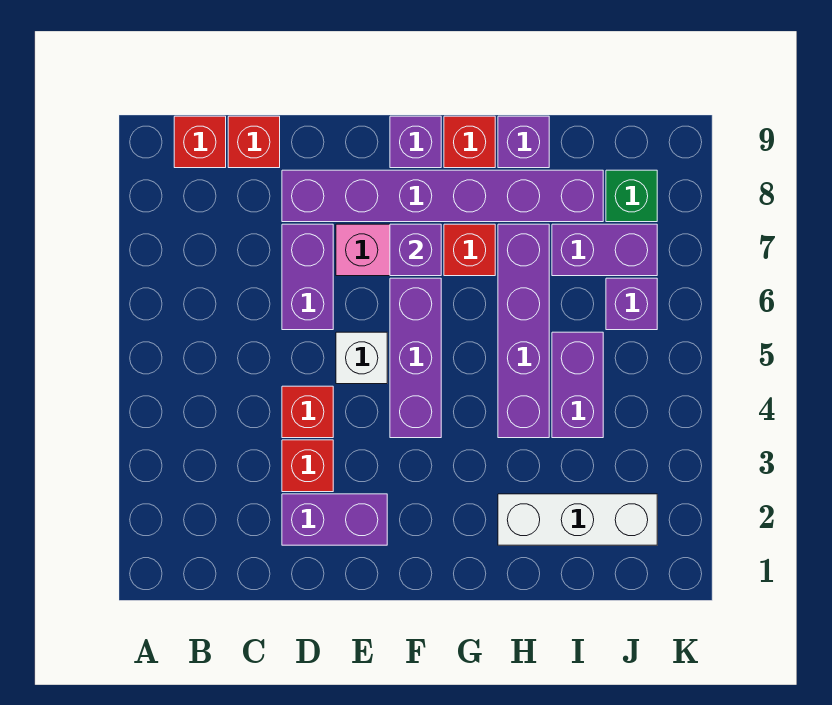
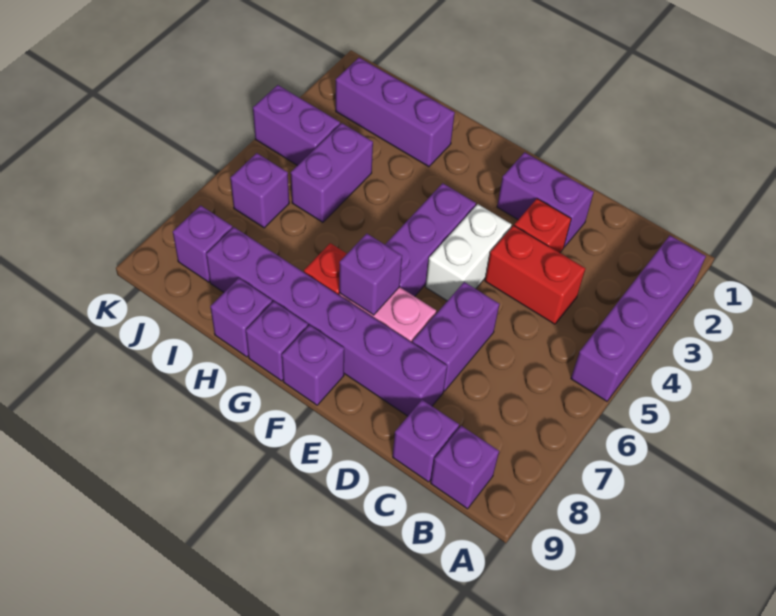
red 1x1 brick [174,116,226,168] -> purple 1x1 brick [431,426,499,509]
red 1x1 brick [228,116,280,168] -> purple 1x1 brick [393,400,459,482]
red 1x1 brick [282,386,333,438] -> red 1x2 brick [485,225,585,324]
white 1x1 brick [336,332,387,384] -> white 1x2 brick [426,204,512,301]
red 1x1 brick [444,116,495,168] -> purple 1x1 brick [246,301,308,381]
white 1x3 brick [498,494,657,545] -> purple 1x3 brick [336,58,455,167]
purple 1x4 brick [498,224,549,438] -> purple 1x4 brick moved to [571,236,706,401]
purple 1x2 brick [552,224,657,276] -> purple 1x2 brick moved to [253,85,340,166]
green 1x1 brick [606,170,657,222] -> purple 1x1 brick [173,205,232,282]

